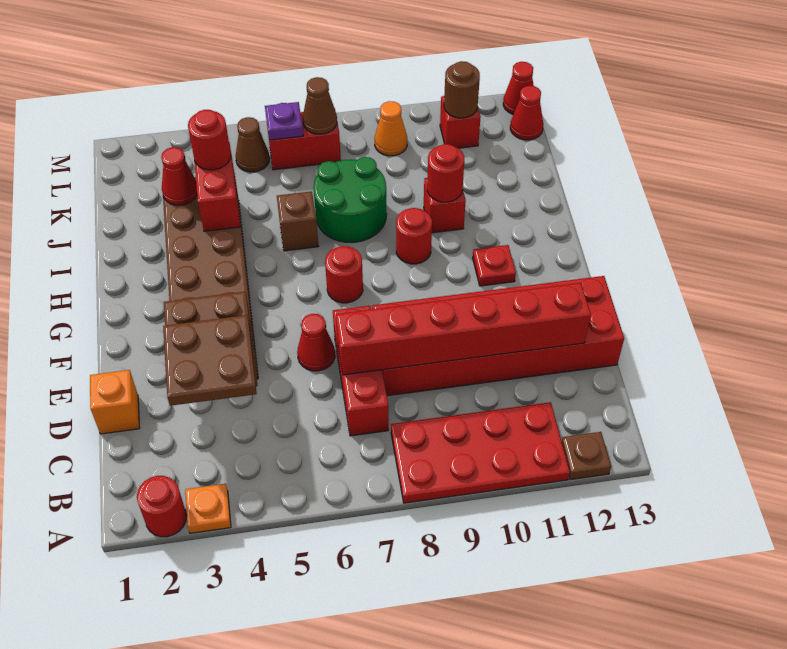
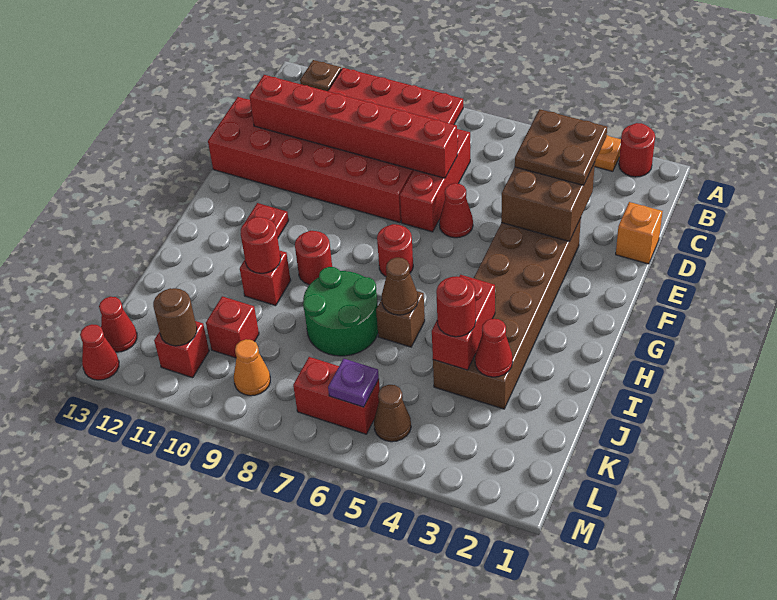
none -> red 1x1 brick [206,296,259,358]
brown 1x1 cone [303,77,337,134] -> brown 1x1 cone moved to [382,258,418,315]

